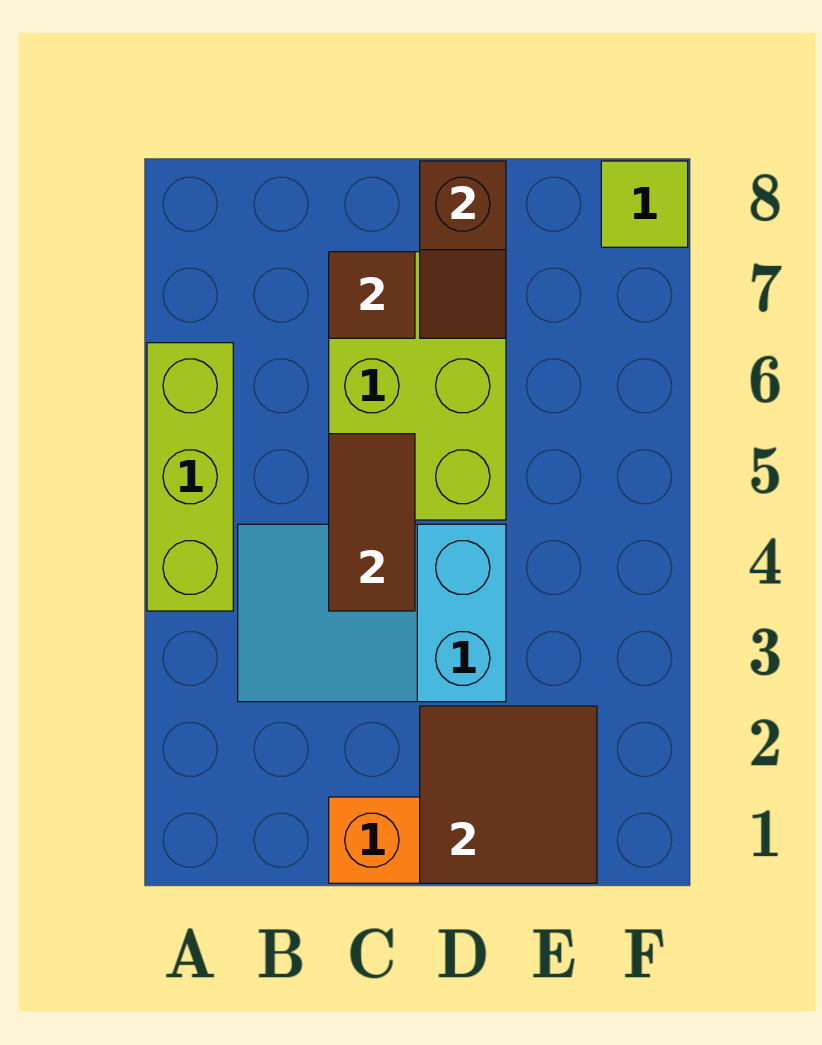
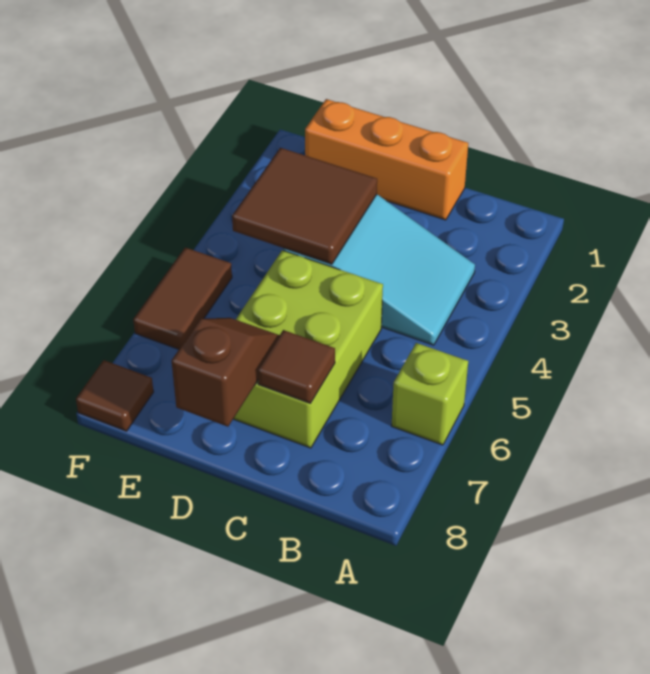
lime 1x3 brick [147,343,233,611] -> lime 1x1 brick [392,343,468,445]
brown 1x2 tile [329,434,415,611] -> brown 1x2 tile moved to [133,248,232,349]
brown 2x2 tile [420,706,597,883] -> brown 2x2 tile moved to [232,148,377,264]
lime 1x1 tile [601,161,688,247] -> brown 1x1 tile [76,360,154,431]

